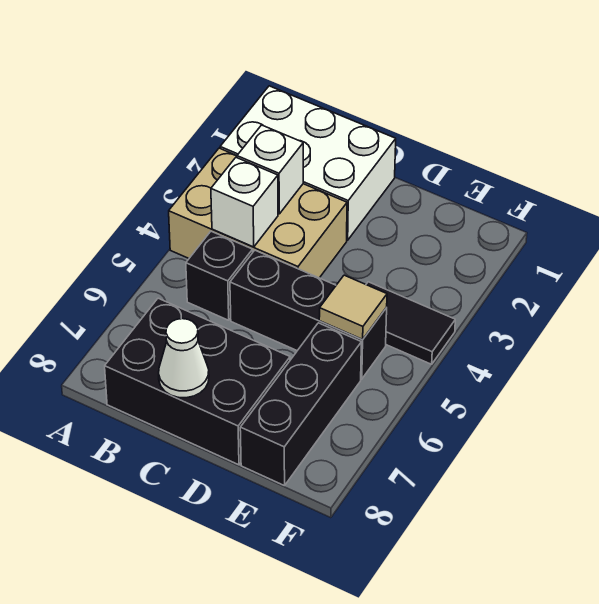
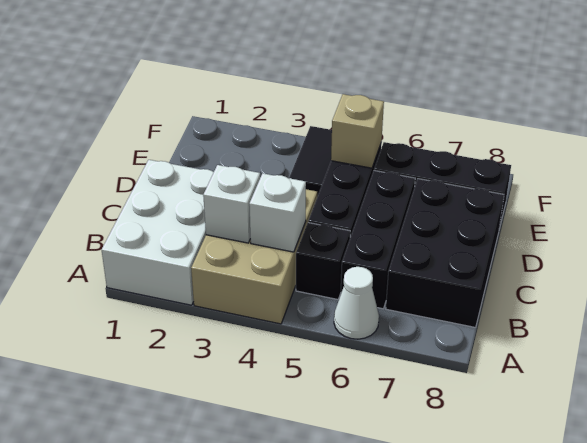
none -> black 1x3 brick [341,171,415,309]
white 1x1 cone [159,319,209,398] -> white 1x1 cone moved to [334,267,379,339]
tan 1x1 tile [319,275,387,340] -> tan 1x1 brick [331,94,384,168]

